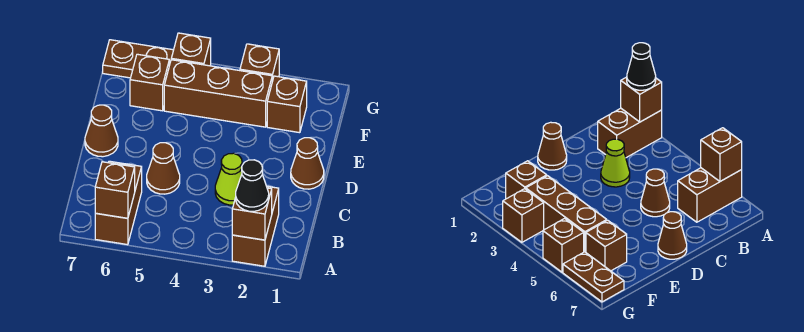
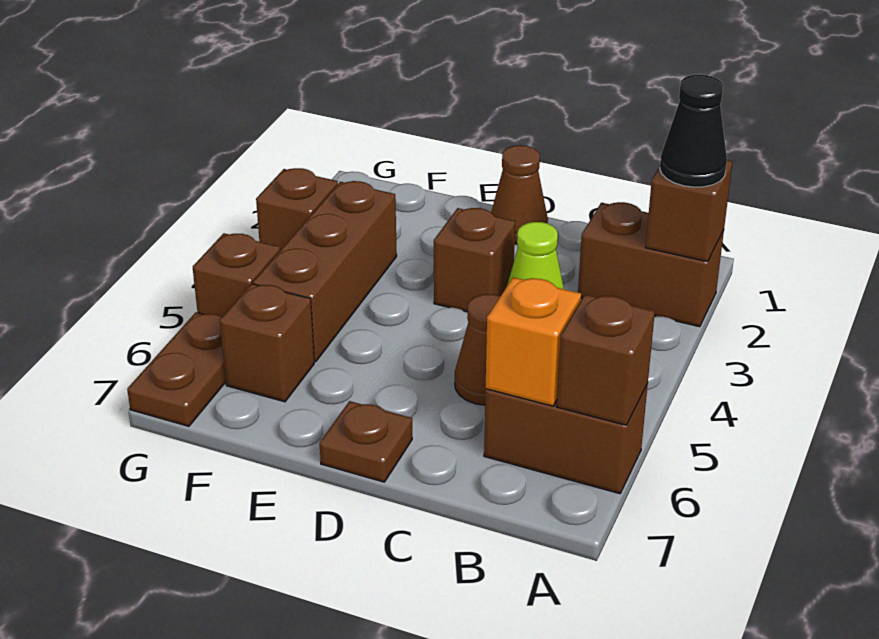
none -> orange 1x1 brick [486,277,581,406]
brown 1x1 cone [85,105,118,157] -> brown 1x1 plate [320,401,412,482]
brown 1x1 brick [267,76,307,133] -> brown 1x1 brick moved to [434,208,515,312]

